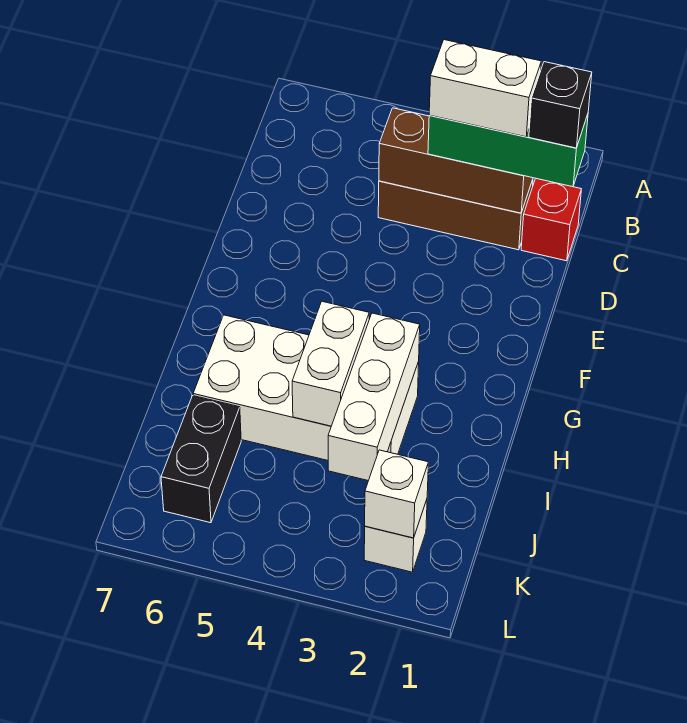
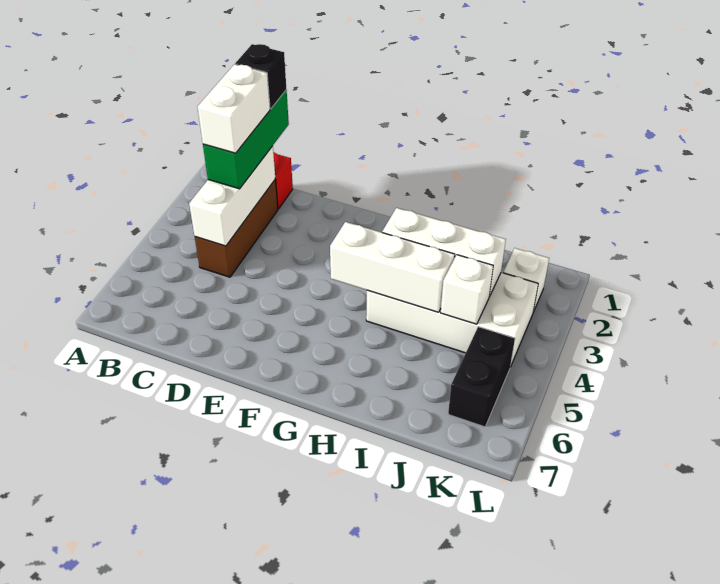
brown 1x3 brick [379,108,533,213] -> white 1x3 brick [189,146,275,246]
white 2x4 brick [193,315,419,460] -> white 2x4 brick turned to [366,273,538,367]
white 1x2 brick [292,301,369,426] -> white 1x3 brick [330,222,455,312]
black 1x2 brick [161,396,241,523] -> black 1x2 brick turned to [448,327,515,427]
white 1x1 brick [365,450,428,538] -> white 1x1 brick moved to [441,255,493,324]

